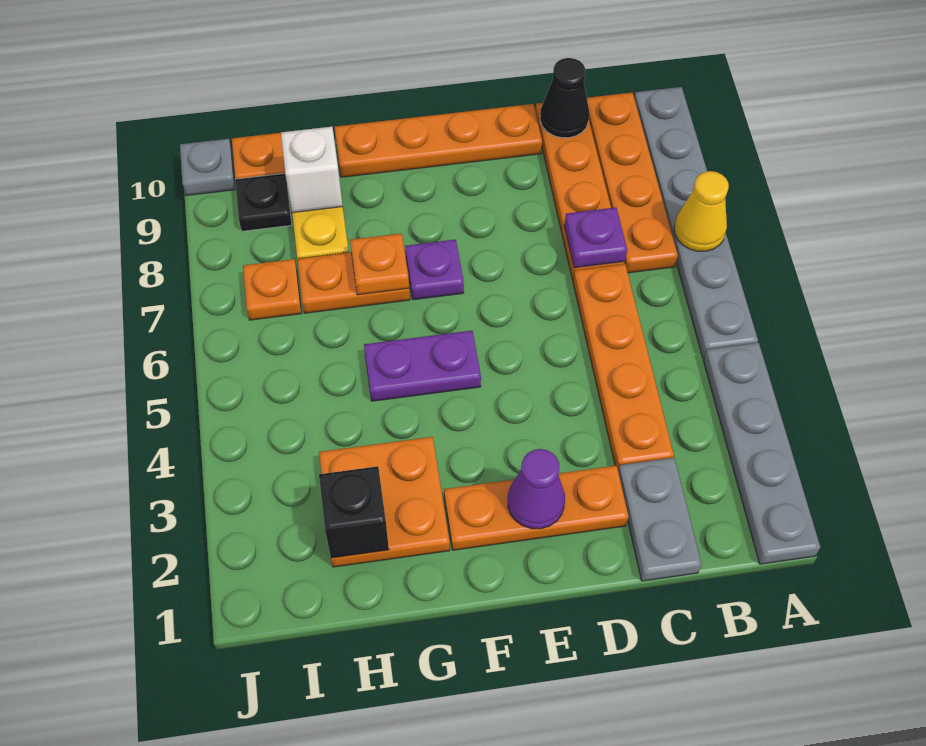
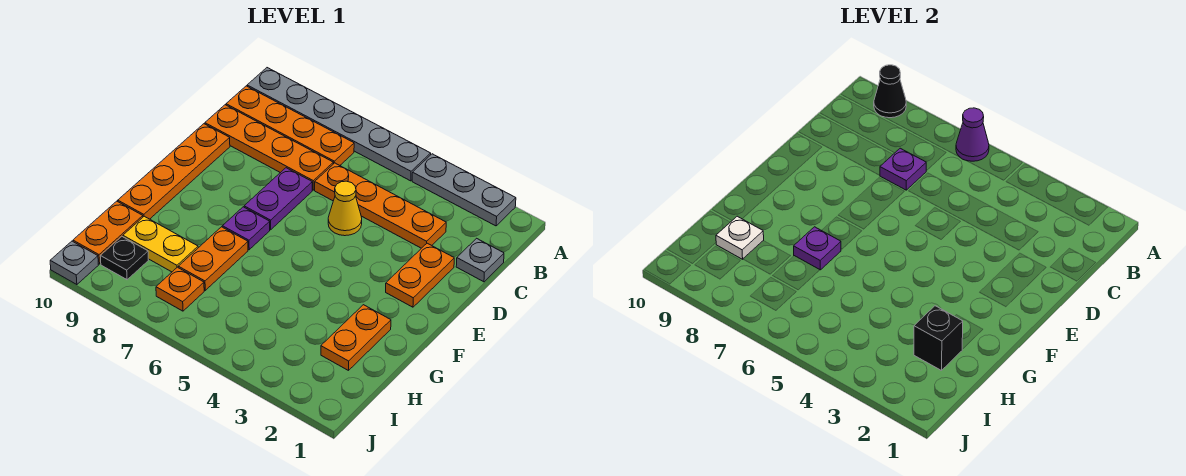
grey 1x4 plate [703,343,820,564] -> grey 1x3 plate [412,154,516,226]
yellow 1x1 cone [674,171,729,251] -> yellow 1x1 cone moved to [328,181,362,236]
grey 1x2 plate [618,458,701,581] -> grey 1x1 plate [456,238,504,282]
black 1x1 cone [540,58,589,138] -> black 1x1 cone moved to [874,65,906,118]
orange 1x3 plate [444,466,629,550] -> orange 1x2 plate [386,243,454,307]
purple 1x1 cone [508,449,565,529] -> purple 1x1 cone moved to [956,108,989,161]
purple 1x2 plate [364,331,481,401] -> purple 1x2 plate moved to [244,168,312,230]
orange 2x2 plate [319,437,450,567] -> orange 1x2 plate [321,305,391,371]
orange 1x1 plate [350,233,409,295] -> purple 1x1 plate [794,227,841,270]
white 1x1 brick [281,127,343,213] -> white 1x1 plate [716,216,764,259]

